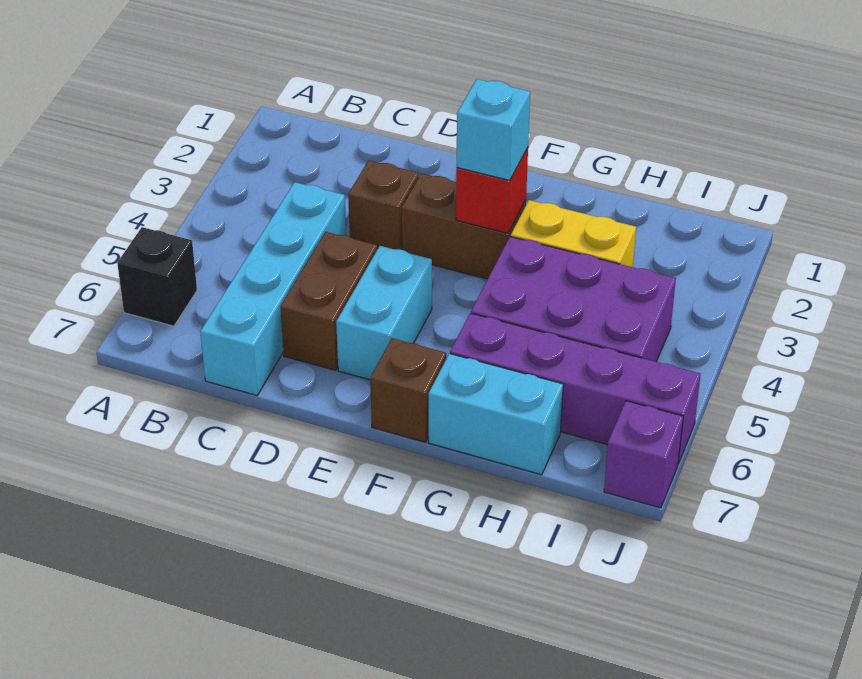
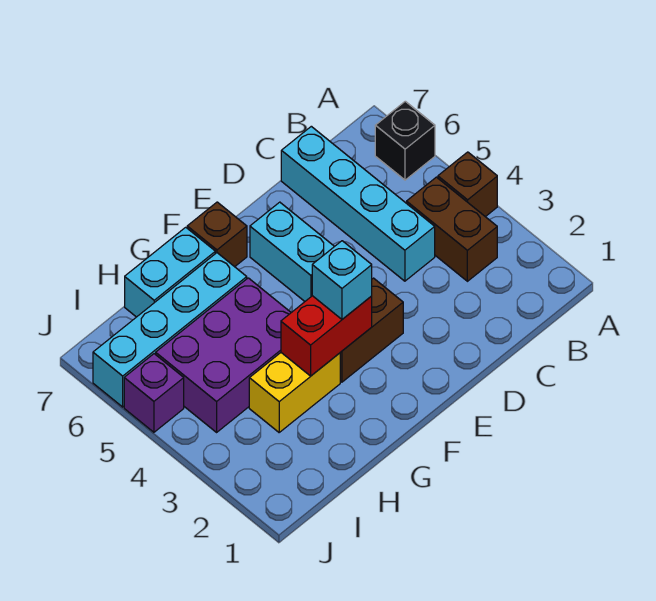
brown 1x1 brick [348,161,419,250] -> brown 1x1 brick moved to [438,152,497,217]
brown 1x2 brick [280,232,377,370] -> brown 1x2 brick moved to [407,177,497,281]
red 1x1 brick [456,148,528,233] -> red 1x2 brick [281,296,372,376]
purple 1x4 brick [450,313,701,464] -> cyan 1x4 brick [93,253,247,407]
purple 1x1 brick [604,401,683,508] -> purple 1x1 brick moved to [124,354,184,432]

